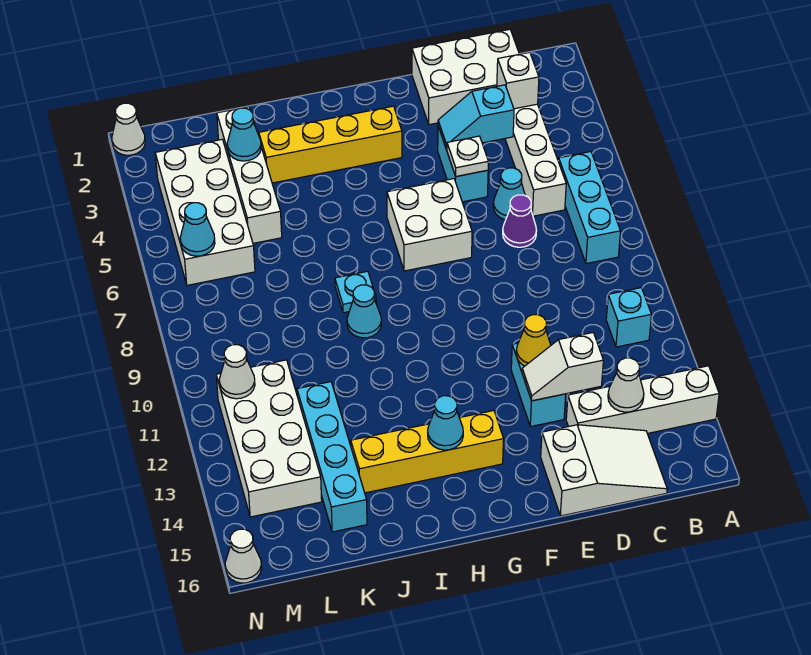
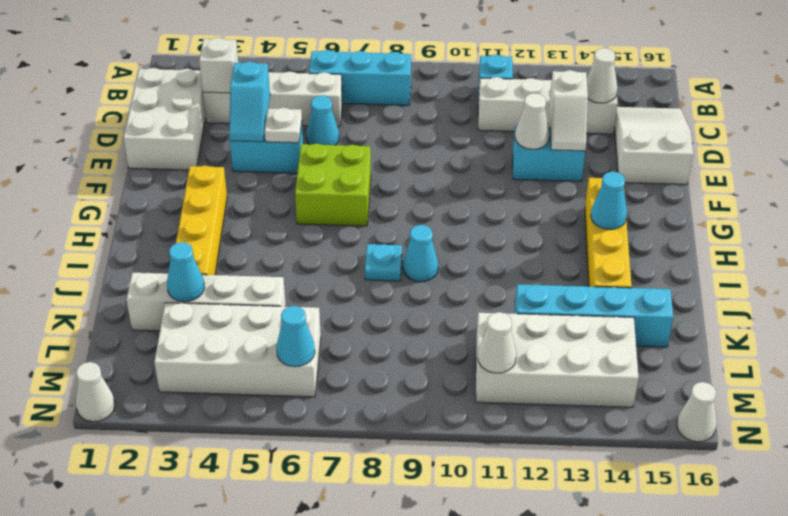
white 1x4 brick [566,366,719,434] -> white 1x4 brick turned to [478,77,618,134]
purple 1x1 cone [503,195,537,247] -> none
yellow 1x1 cone [516,315,551,366] -> white 1x1 cone [515,93,549,149]
white 2x2 brick [387,179,472,271] -> lime 2x2 brick [295,144,371,226]

